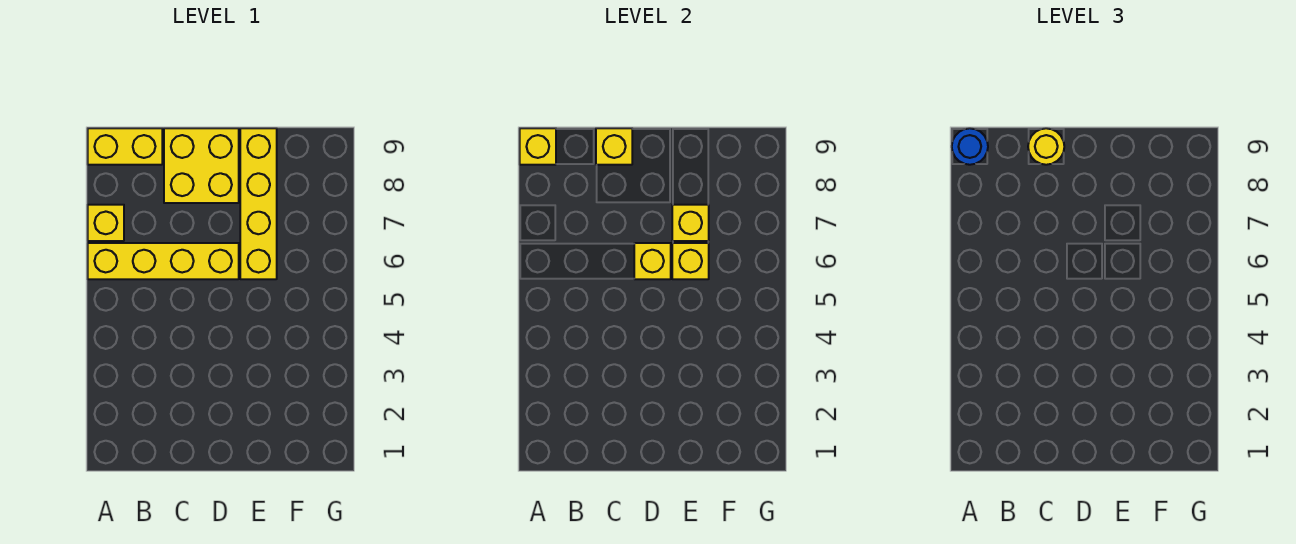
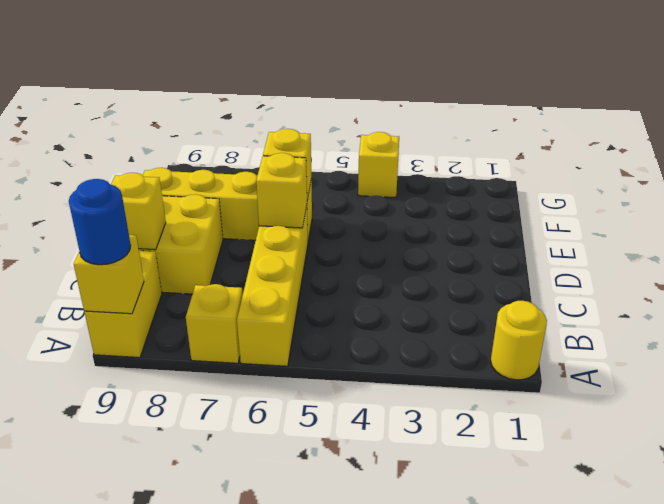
yellow 1x1 round brick [1028,128,1064,165] -> yellow 1x1 round brick moved to [491,301,547,380]
yellow 1x1 brick [672,205,709,241] -> yellow 1x1 brick moved to [358,132,399,198]

